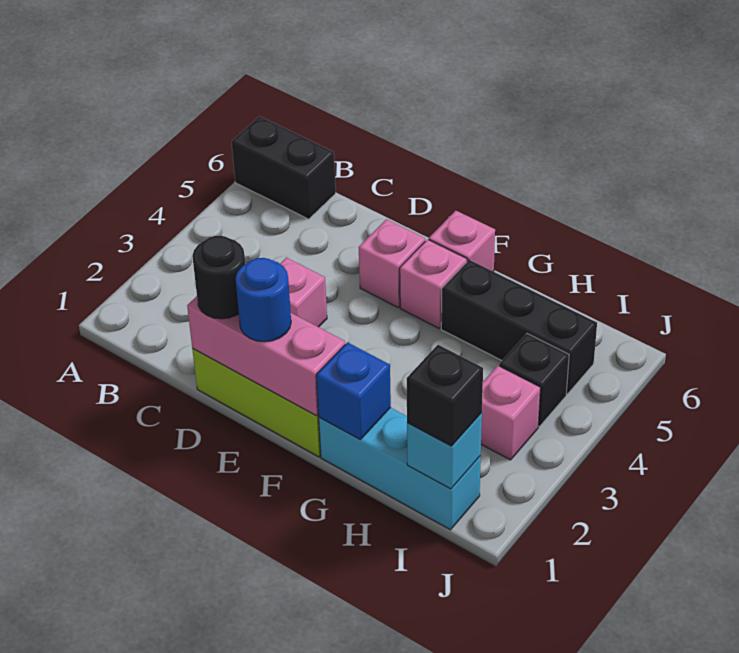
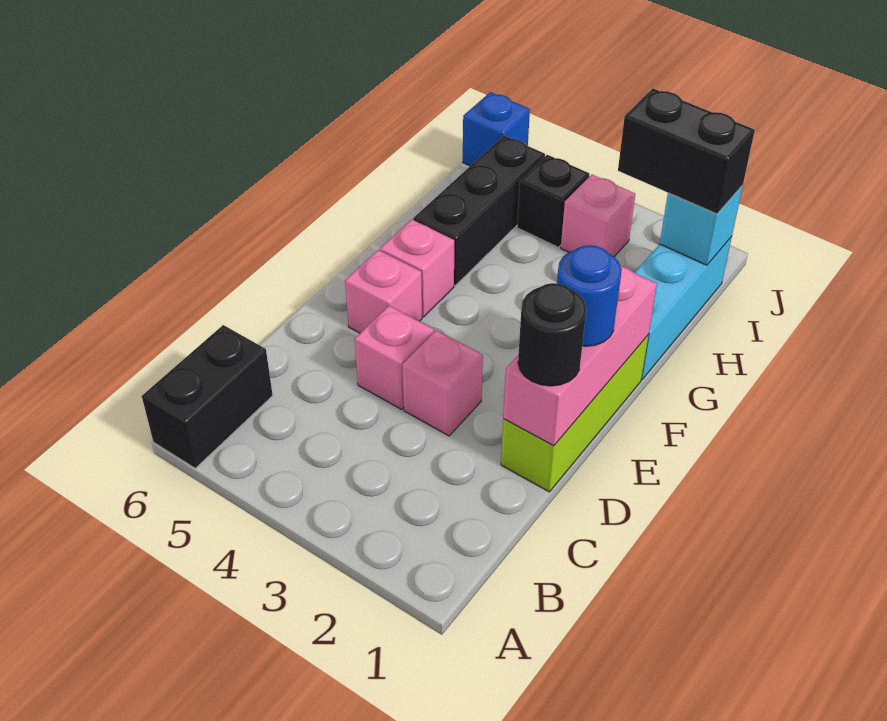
pink 1x1 brick [428,211,495,271] -> pink 1x1 brick moved to [355,306,434,409]
blue 1x1 brick [316,342,391,439] -> blue 1x1 brick moved to [463,92,530,166]
black 1x1 brick [407,345,483,446] -> black 1x2 brick [618,89,755,214]

